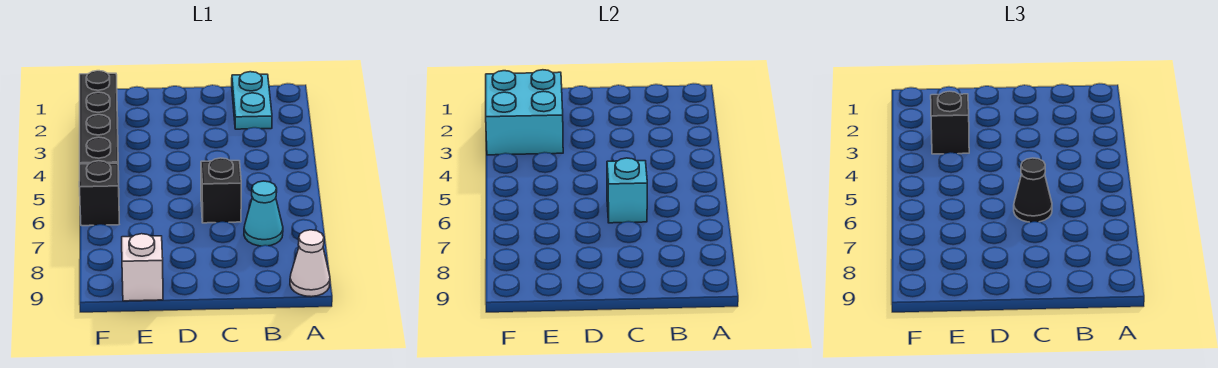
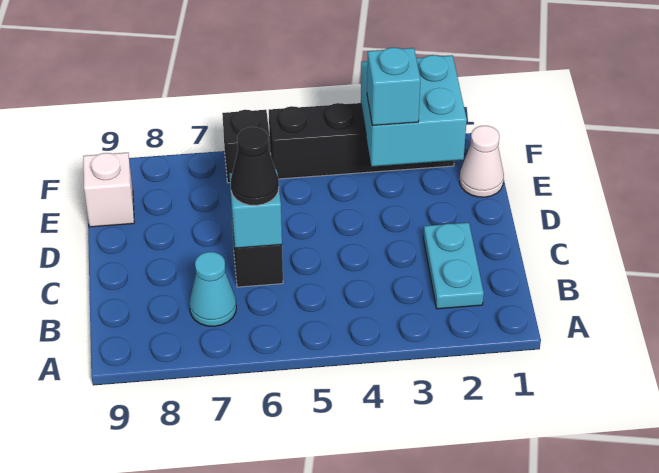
white 1x1 cone [290,230,330,297] -> white 1x1 cone moved to [460,126,504,197]
cyan 1x2 plate [232,72,272,129] -> cyan 1x2 plate turned to [423,223,484,309]
black 1x1 brick [931,91,969,154] -> cyan 1x1 brick [367,47,421,126]

